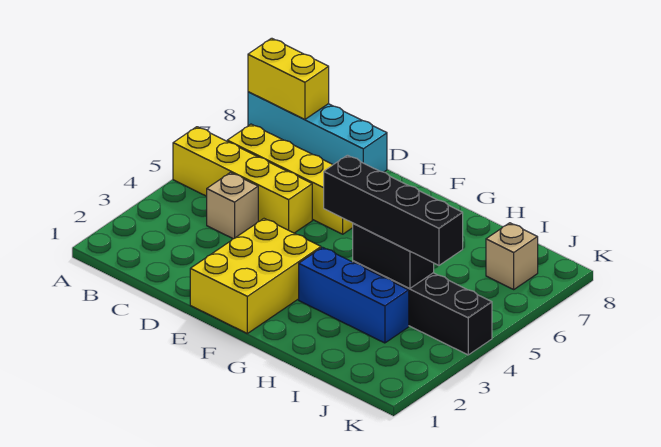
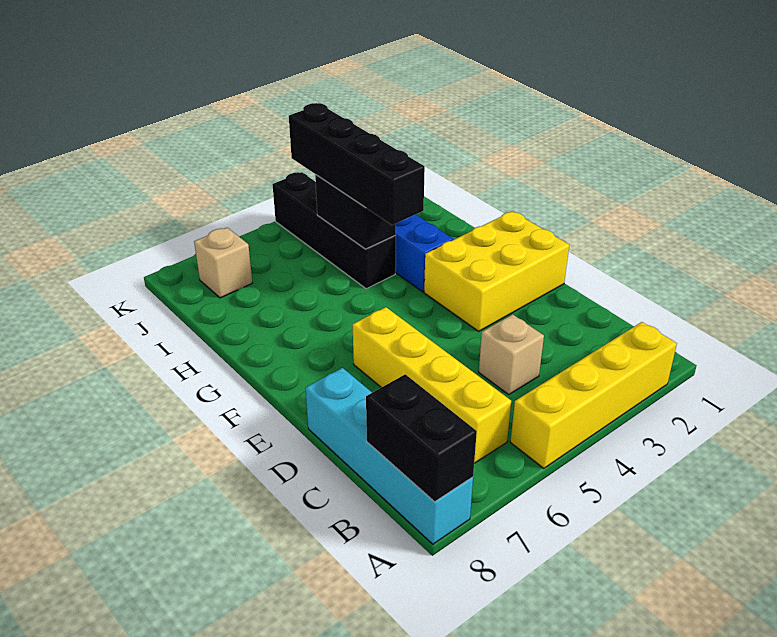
yellow 1x4 brick [173,127,312,233] -> yellow 1x4 brick turned to [510,322,677,468]
yellow 1x2 brick [248,38,329,120] -> black 1x2 brick [366,374,477,502]

